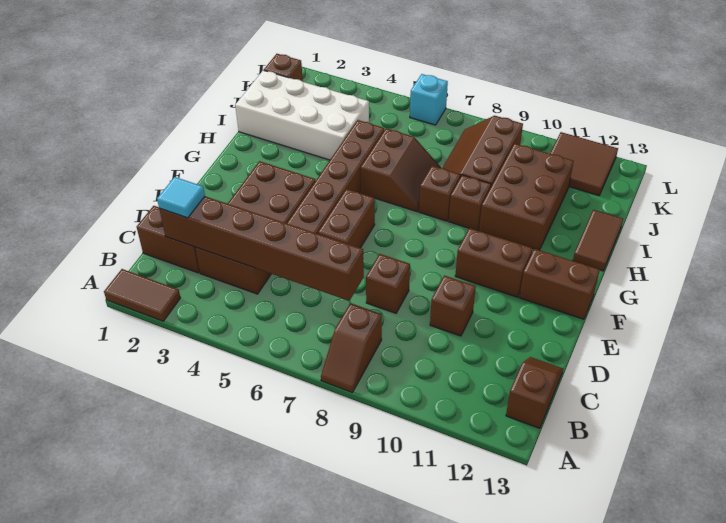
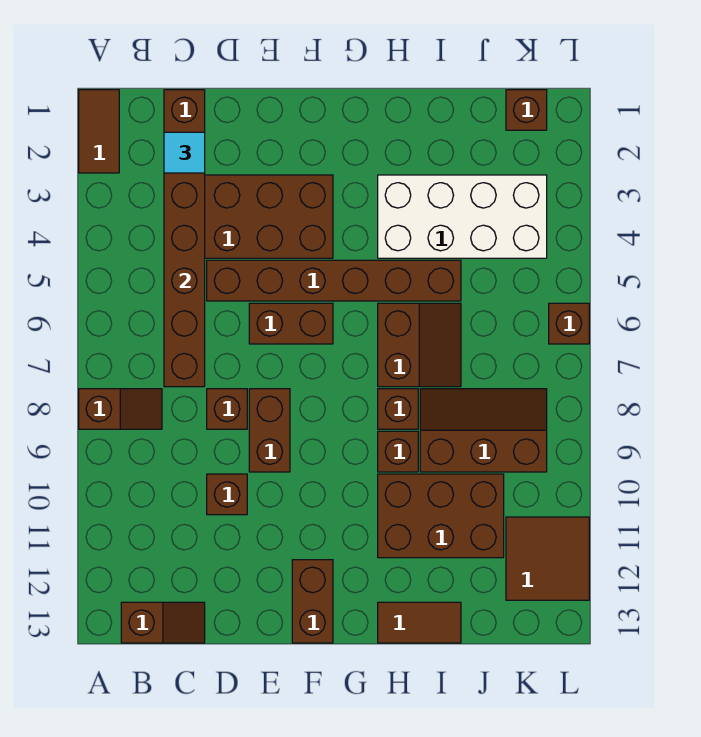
brown 1x2 slope [321,303,382,393] -> brown 1x2 slope turned to [79,389,162,429]
brown 1x2 brick [455,228,533,297] -> brown 1x2 brick moved to [249,389,290,472]
brown 2x2 slope [361,128,441,212] -> brown 2x2 slope turned to [378,303,461,387]
white 2x4 brick [235,70,369,160] -> white 2x4 brick turned to [378,175,547,258]
cyan 1x1 brick [410,74,448,125] -> brown 1x1 brick [549,303,589,344]

